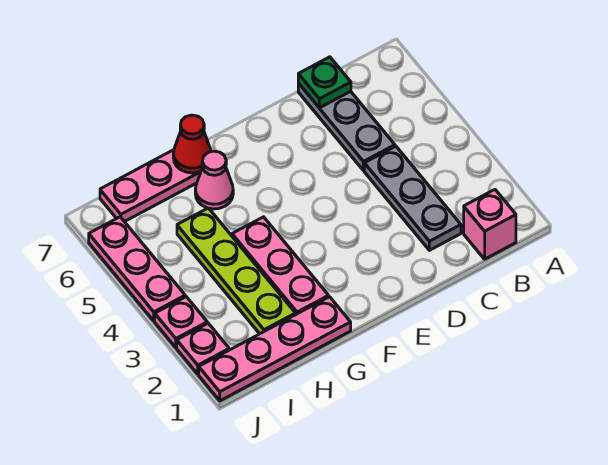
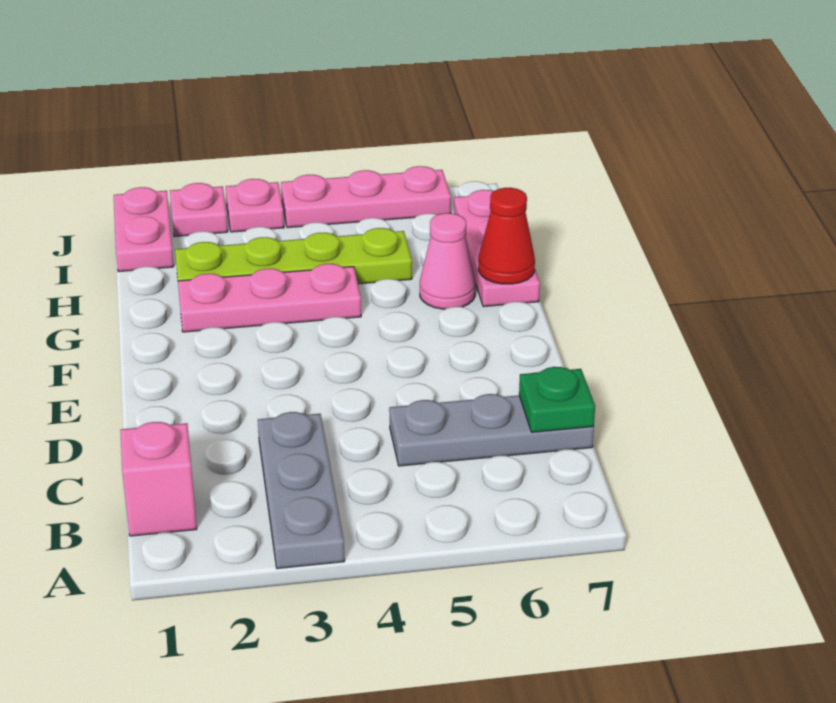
grey 1x3 plate [364,146,461,250] -> grey 1x3 plate turned to [258,412,345,569]
pink 1x4 plate [199,297,351,401] -> pink 1x2 plate [114,187,174,272]

